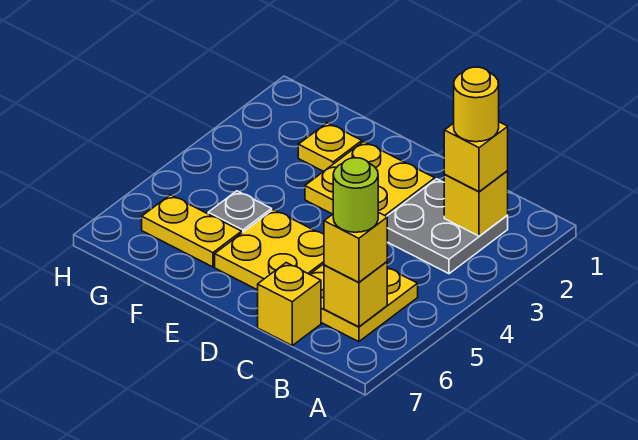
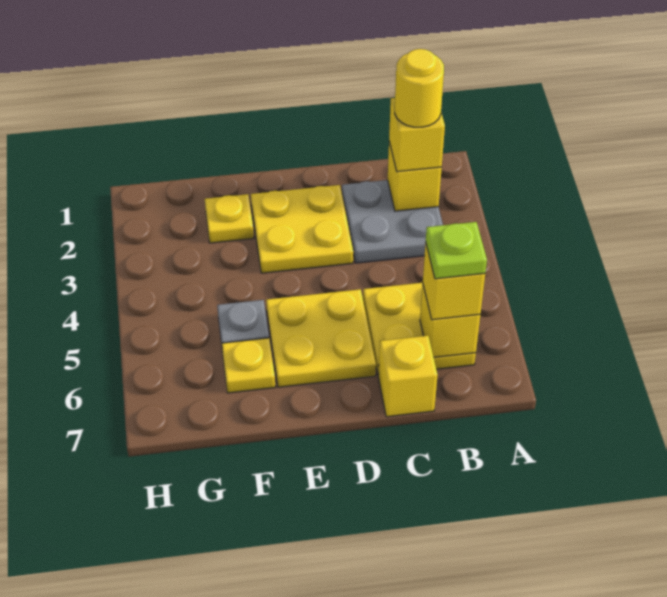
lime 1x1 round brick [333,158,378,232] -> lime 1x1 plate [426,222,487,279]
yellow 1x2 plate [142,195,242,267] -> yellow 1x1 plate [222,338,275,393]

